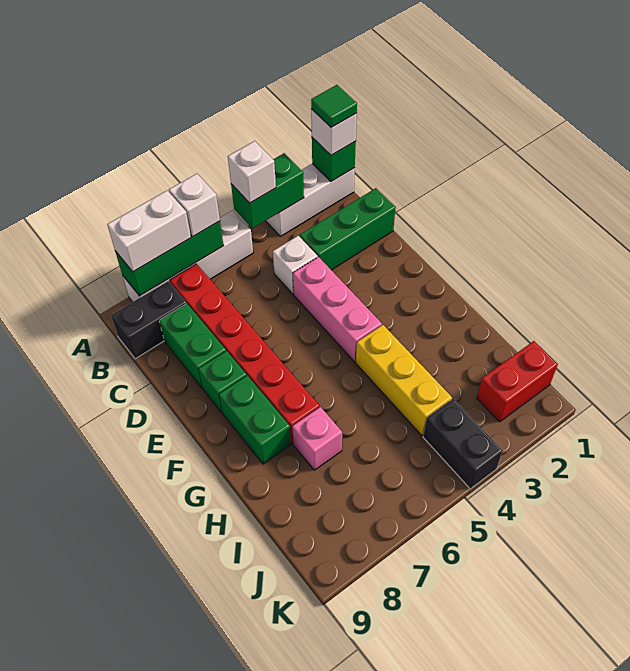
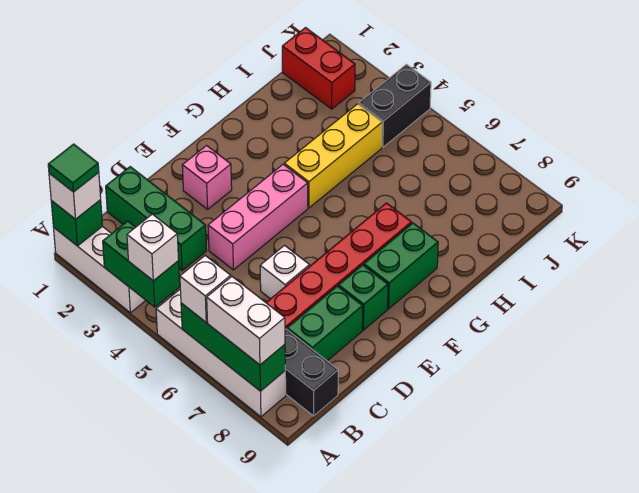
white 1x1 brick [273,236,318,294] -> white 1x1 brick moved to [260,246,310,299]
pink 1x1 brick [292,407,342,470] -> pink 1x1 brick moved to [182,146,232,209]

